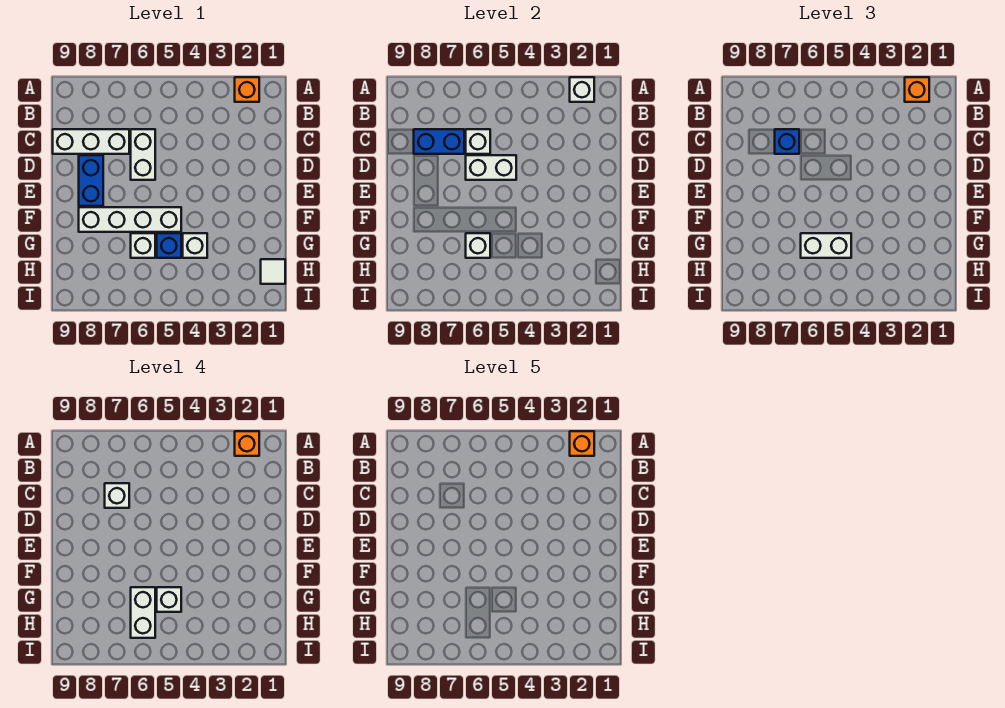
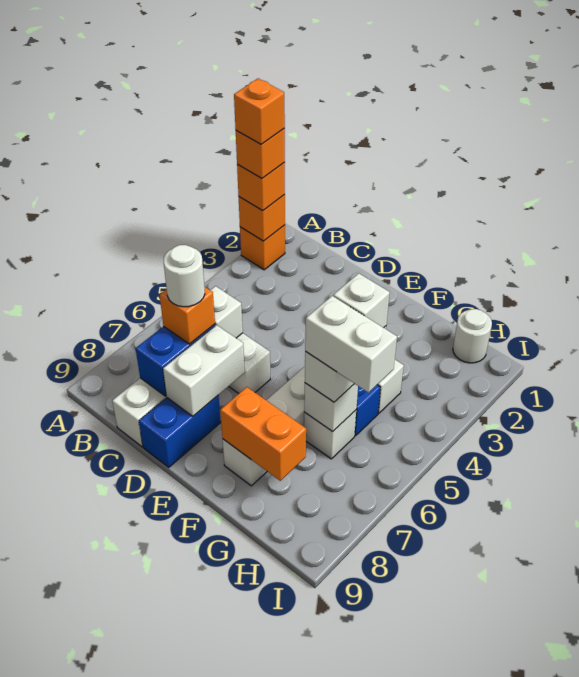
white 1x1 brick [570,77,594,102] -> orange 1x1 brick [239,195,285,241]
blue 1x1 brick [775,129,799,154] -> orange 1x1 brick [160,287,215,344]
white 1x1 brick [105,483,129,508] -> white 1x1 round brick [164,245,205,307]
white 1x2 brick [466,155,516,180] -> white 1x2 brick moved to [163,325,245,416]
blue 1x2 brick [79,155,103,206] -> blue 1x2 brick turned to [139,395,221,467]
none -> orange 1x2 brick [220,387,306,481]
white 1x1 tile [261,259,285,284] -> white 1x1 round brick [453,309,492,363]

